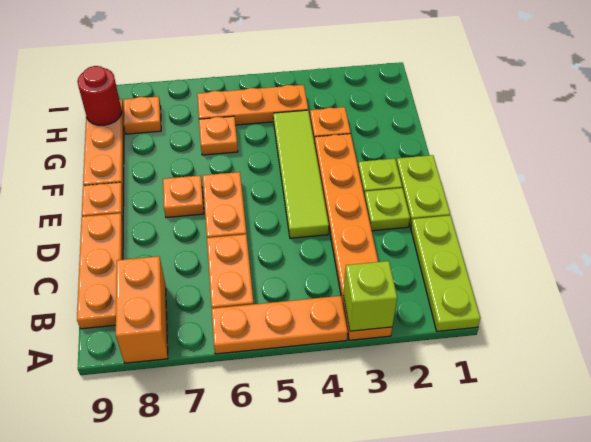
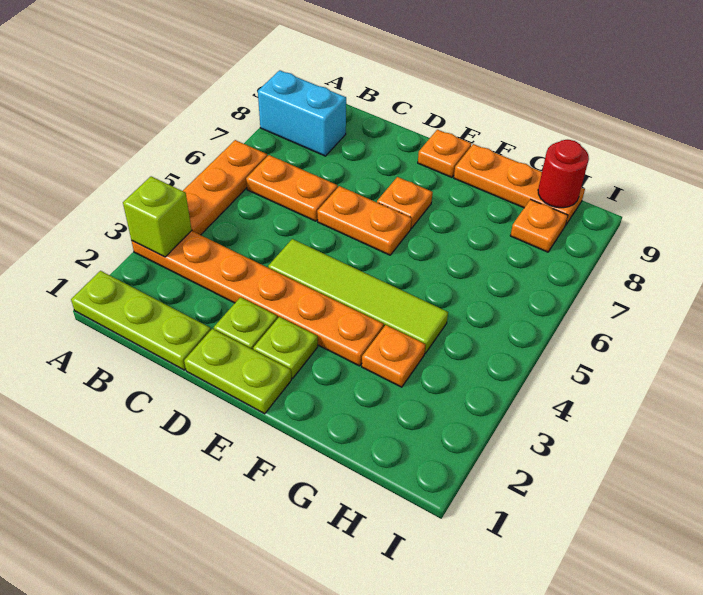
orange 1x2 brick [116,256,168,363] -> cyan 1x2 brick [258,70,346,156]
orange 1x3 plate [77,213,123,329] -> none
orange 1x1 plate [199,116,238,155] -> none
orange 1x3 plate [197,85,308,125] -> none

